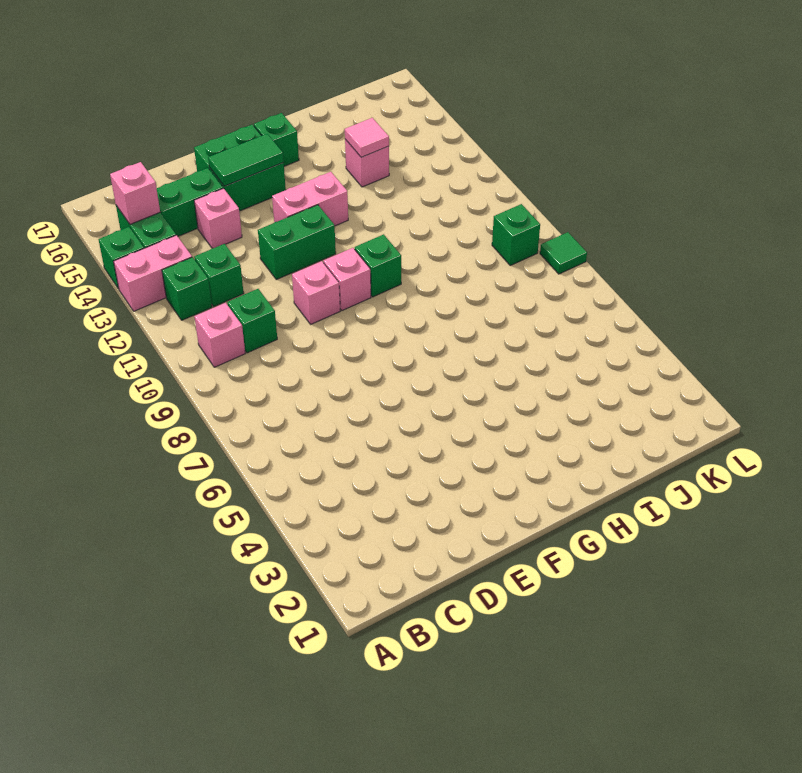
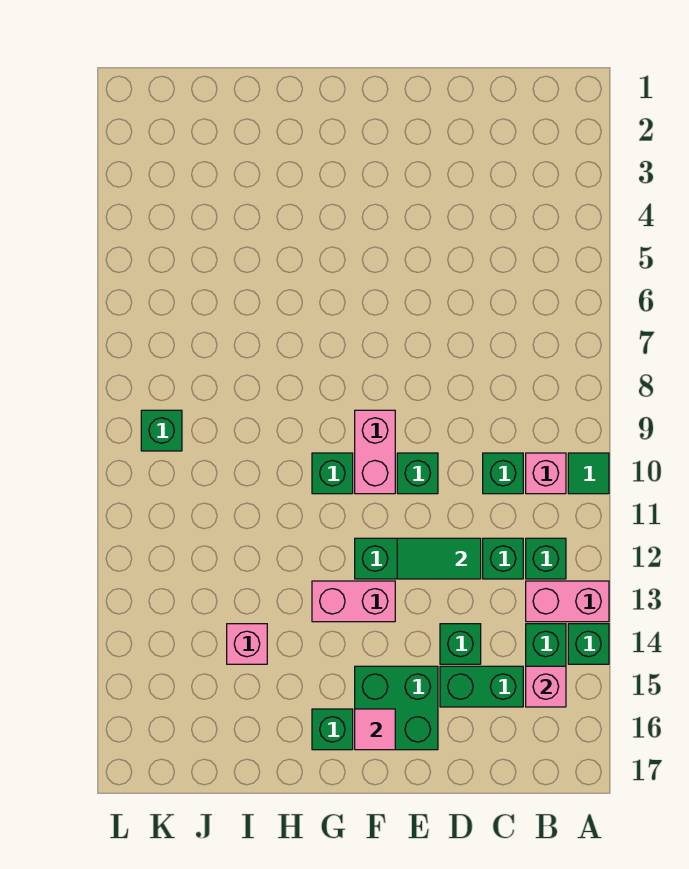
pink 1x1 brick [194,188,242,248] -> green 1x1 brick [440,624,481,664]
pink 1x1 brick [292,261,340,324] -> green 1x1 brick [397,453,438,494]
green 1x2 tile [208,134,284,186] -> green 1x2 tile moved to [397,538,481,579]
pink 1x1 brick [323,248,371,310] -> pink 1x2 brick [355,410,395,494]
pink 1x1 tile [345,118,389,157] -> pink 1x1 tile moved to [355,709,395,750]
green 1x1 tile [540,232,587,274] -> green 1x1 tile moved to [568,453,609,494]

